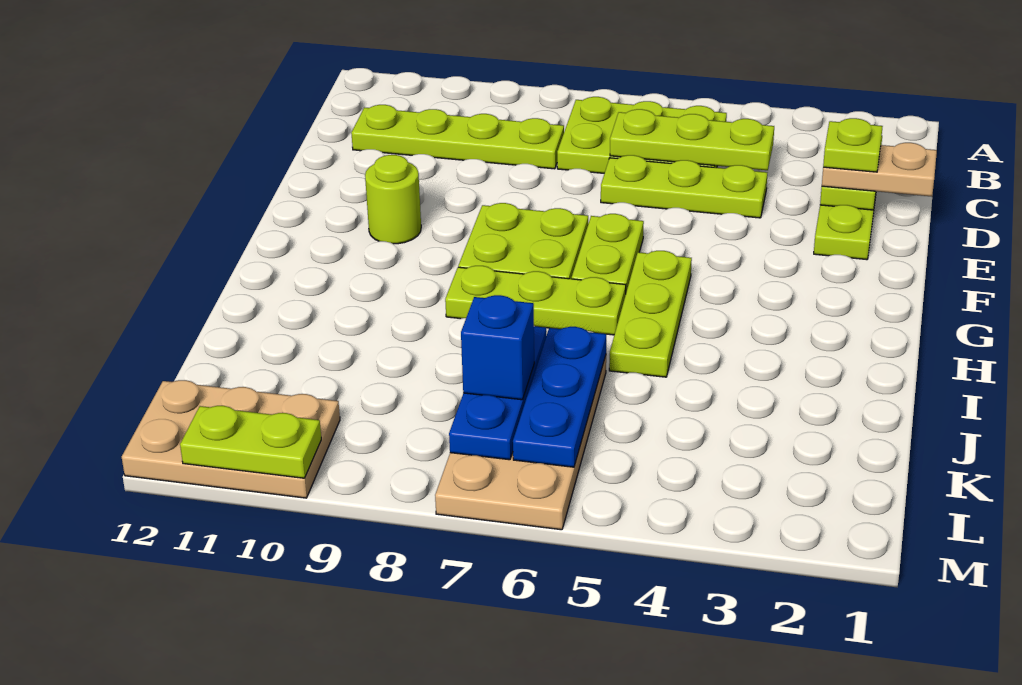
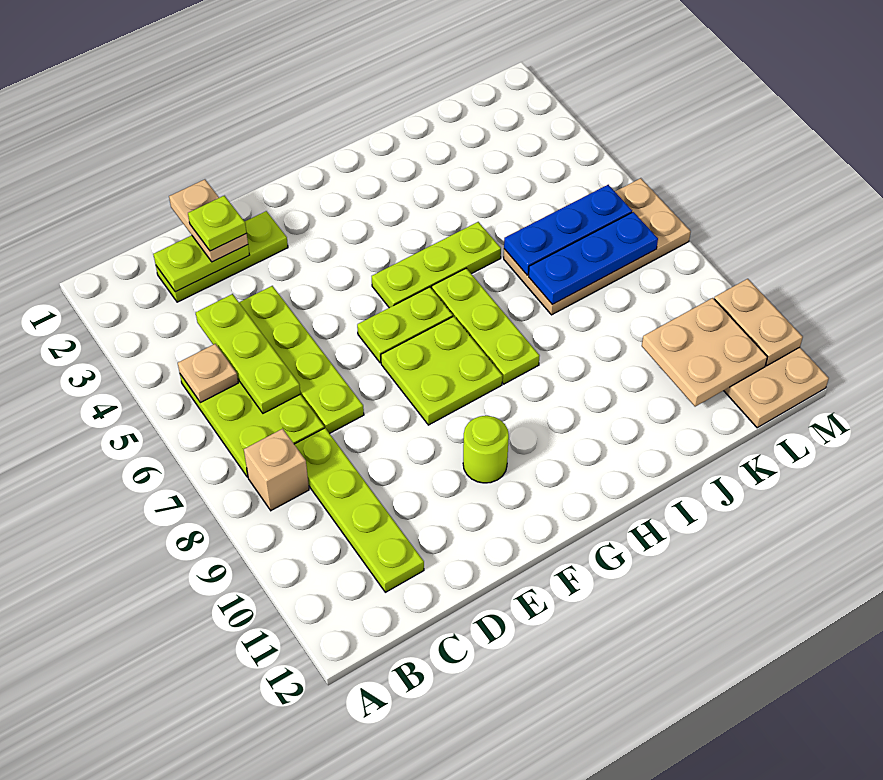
none -> tan 1x1 plate [178,344,238,403]
none -> tan 1x1 brick [244,429,309,510]
lime 1x3 plate [601,155,767,218] -> lime 1x4 plate [239,286,364,433]
blue 1x1 brick [461,295,534,400] -> none
none -> tan 2x2 plate [642,298,767,407]
lime 1x2 plate [180,406,321,478] -> tan 1x2 plate [714,279,803,366]

